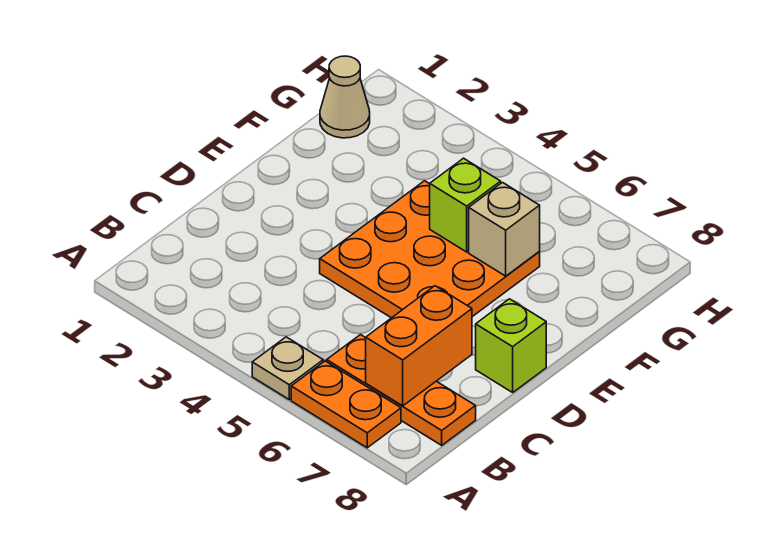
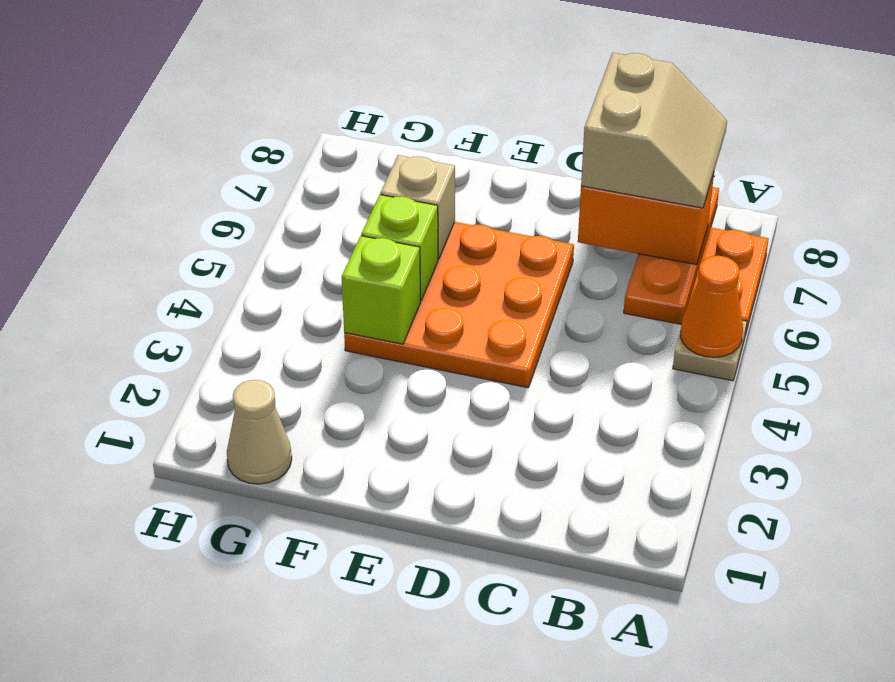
none -> orange 1x1 cone [681,256,743,357]
none -> tan 2x2 slope [581,53,727,208]
lime 1x1 brick [476,299,546,392] -> lime 1x1 brick moved to [342,236,421,344]

